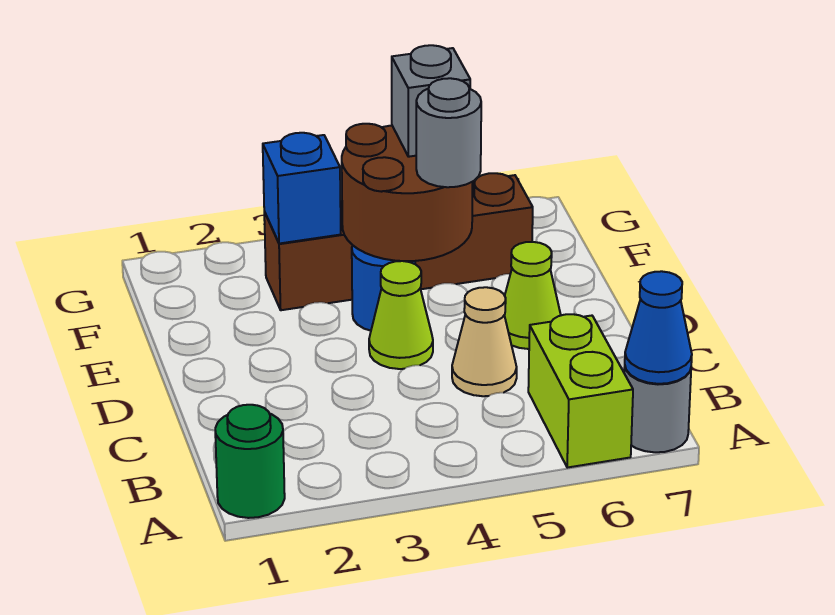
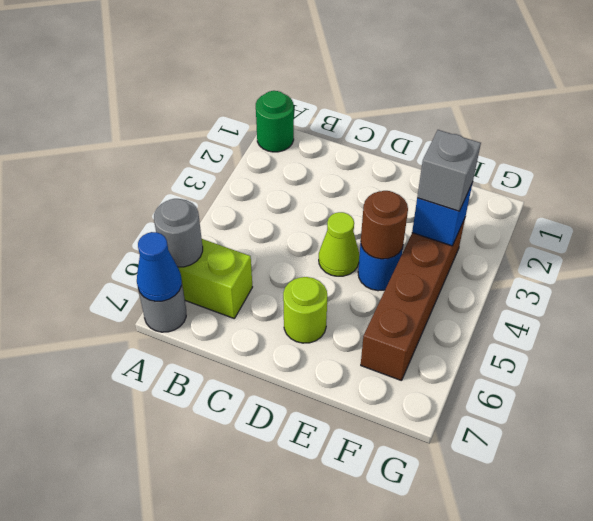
tan 1x1 cone [452,287,517,396] -> none
lime 1x1 cone [504,242,561,349] -> lime 1x1 round brick [283,277,327,343]
brown 2x2 round brick [342,124,473,261] -> brown 1x1 round brick [361,191,408,259]
grey 1x1 round brick [416,78,481,187] -> grey 1x1 round brick moved to [154,199,203,267]
grey 1x1 brick [392,45,470,157] -> grey 1x1 brick moved to [417,130,481,211]

